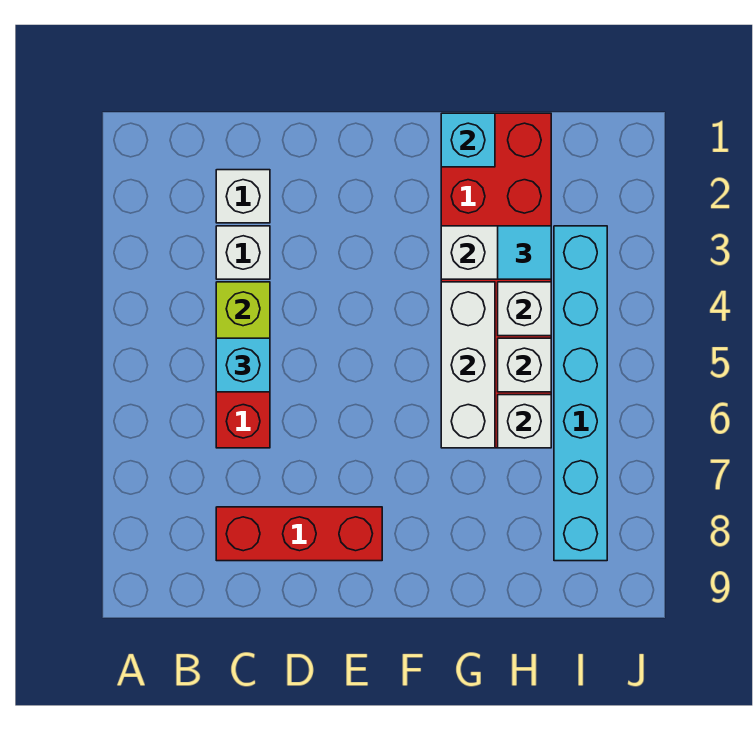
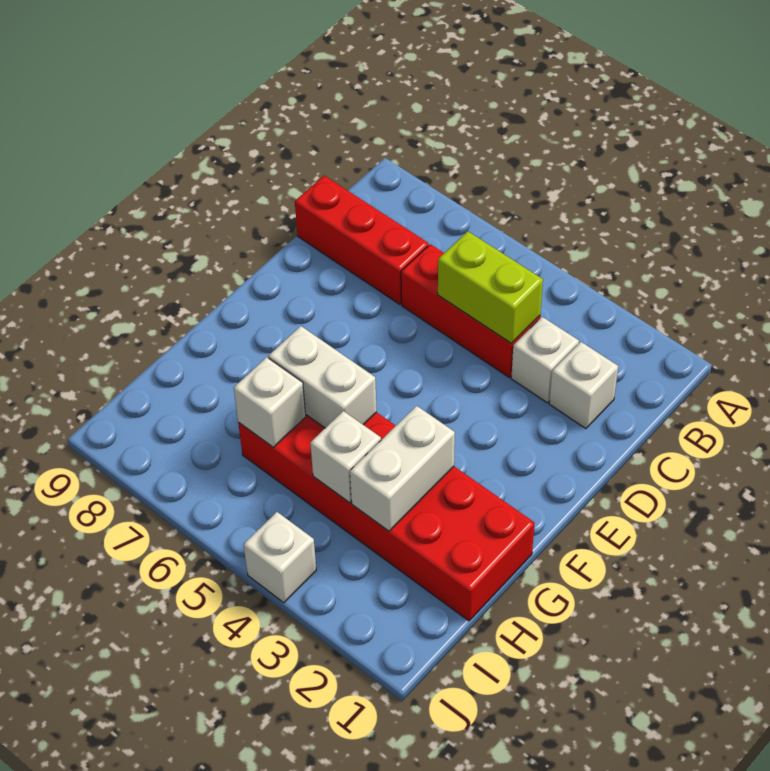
cyan 1x1 brick [216,338,270,392] -> none
red 1x3 brick [216,507,382,561] -> red 1x3 brick turned to [295,176,428,304]
cyan 1x1 brick [441,113,495,167] -> none
white 1x3 brick [441,282,495,448] -> white 1x2 brick [268,326,377,428]
cyan 1x1 tile [498,226,551,279] -> none
white 1x1 brick [498,338,551,392] -> white 1x1 brick moved to [243,512,316,603]
cyan 1x6 brick [554,226,607,561] -> none

